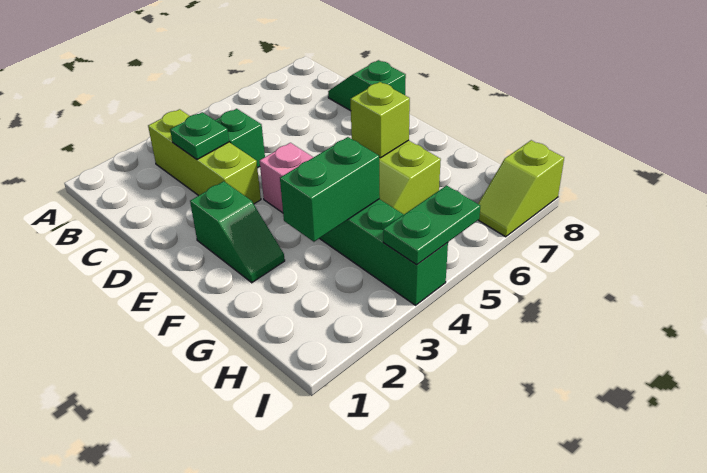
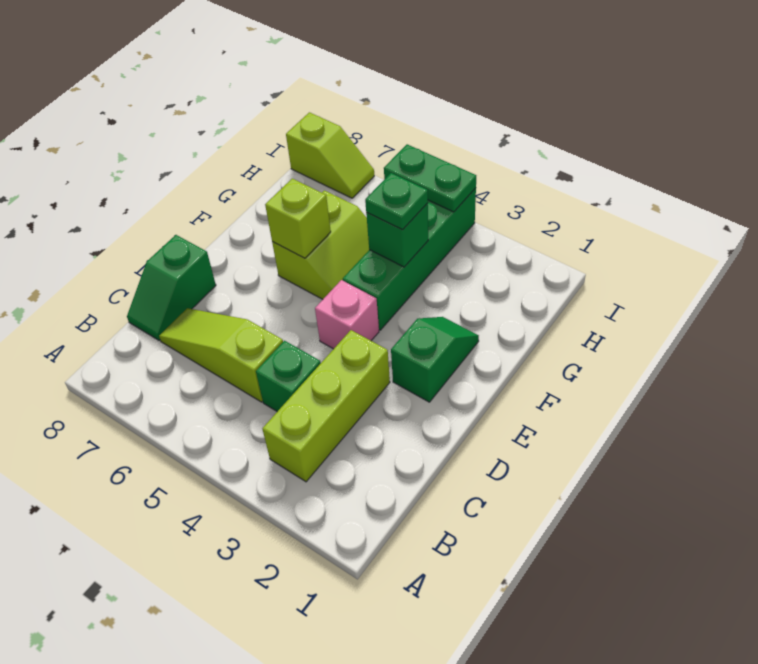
green 1x1 plate [170,112,229,160] -> green 1x1 plate moved to [365,173,428,230]
none -> lime 1x3 slope [159,308,283,402]
green 1x2 brick [280,137,380,242] -> green 1x1 brick [366,203,428,267]

